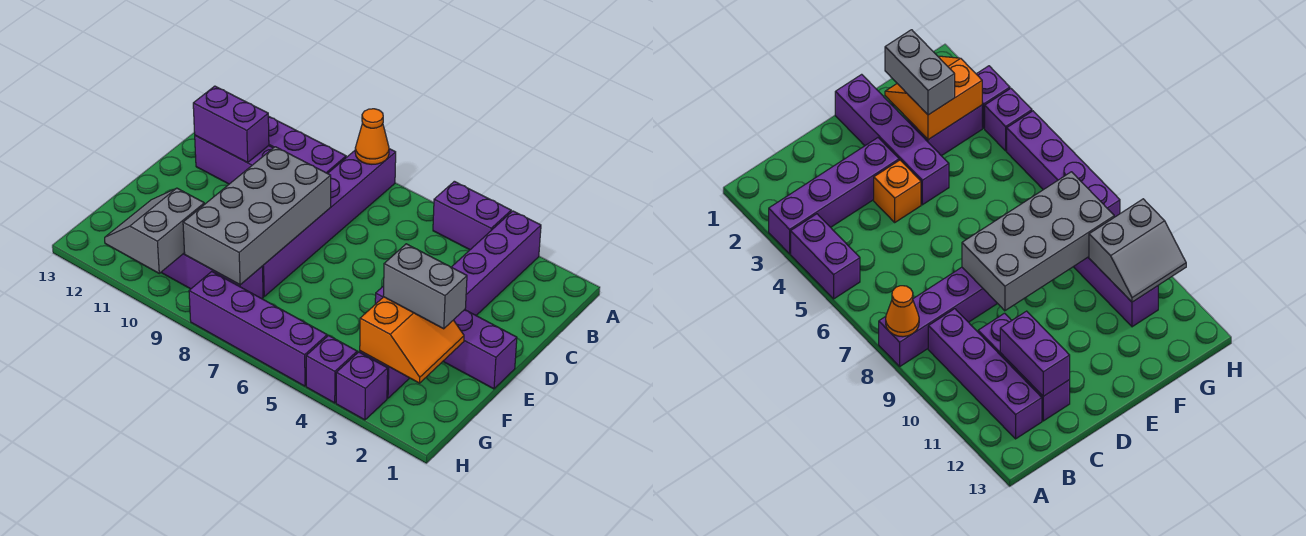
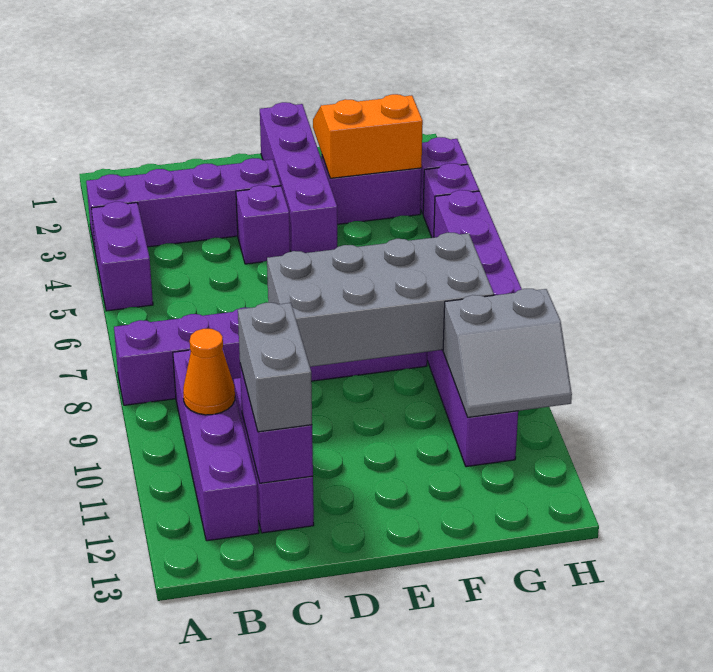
orange 1x1 cone [355,109,389,164] -> orange 1x1 cone moved to [183,329,235,415]
orange 1x1 brick [874,160,921,222] -> purple 1x1 brick [236,185,290,264]
grey 1x2 brick [383,244,467,329] -> grey 1x2 brick moved to [238,303,312,432]

